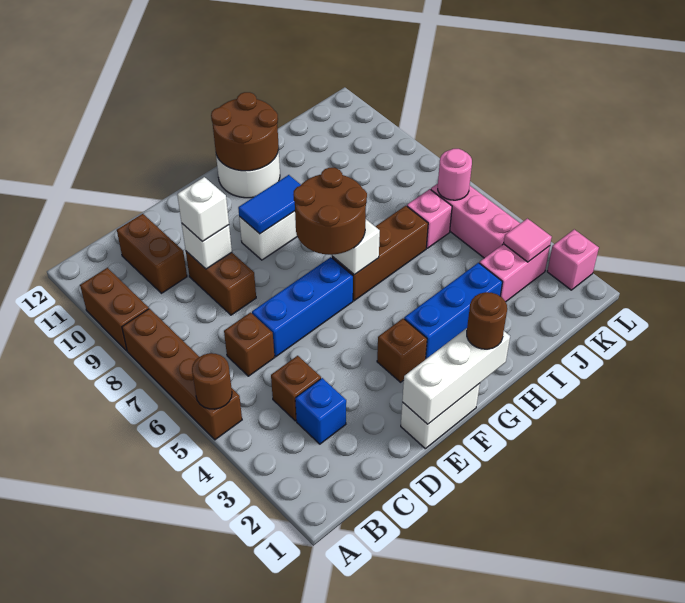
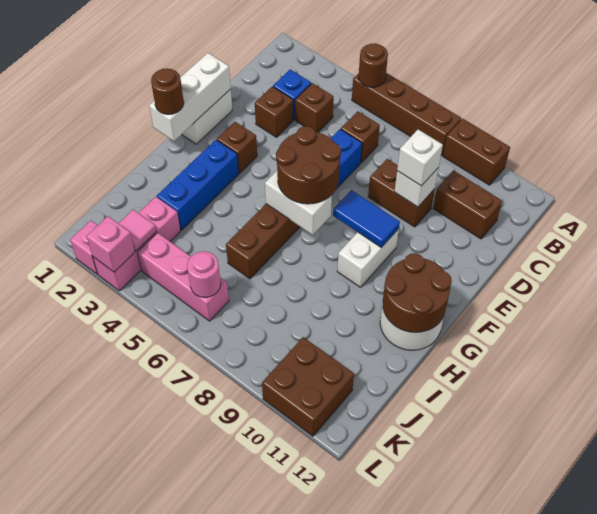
none -> brown 1x1 brick [255,87,293,137]
blue 1x2 tile [238,175,301,234] -> blue 1x2 tile turned to [333,190,400,248]
pink 1x2 brick [479,244,550,302] -> pink 1x3 brick [93,197,180,291]
pink 1x1 brick [407,189,452,248] -> pink 1x1 brick moved to [86,216,135,272]
none -> brown 2x2 brick [262,337,354,436]

